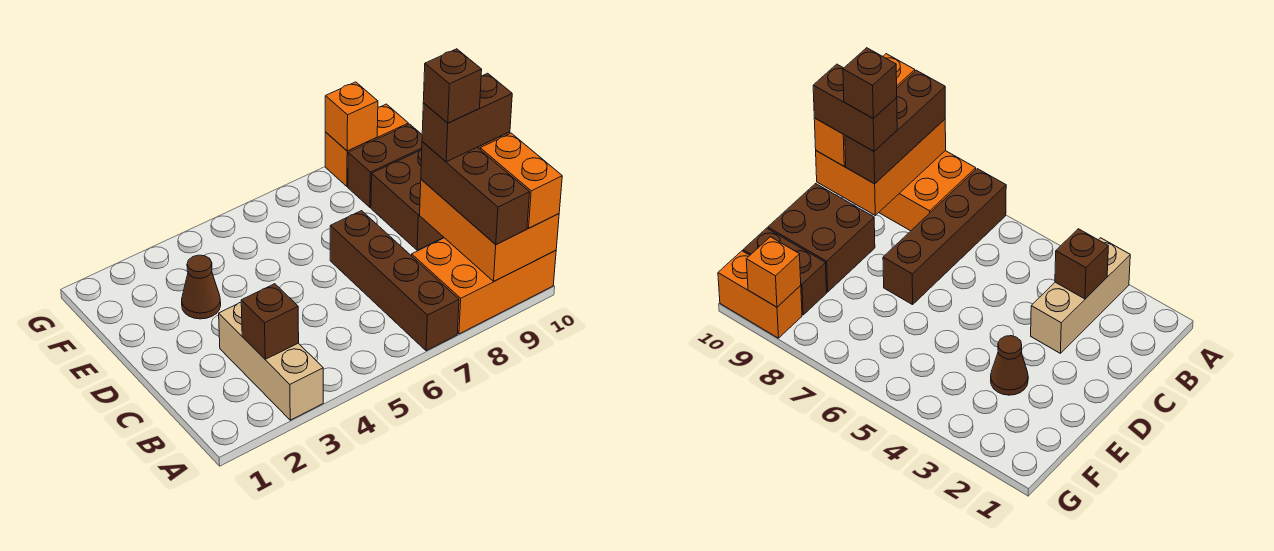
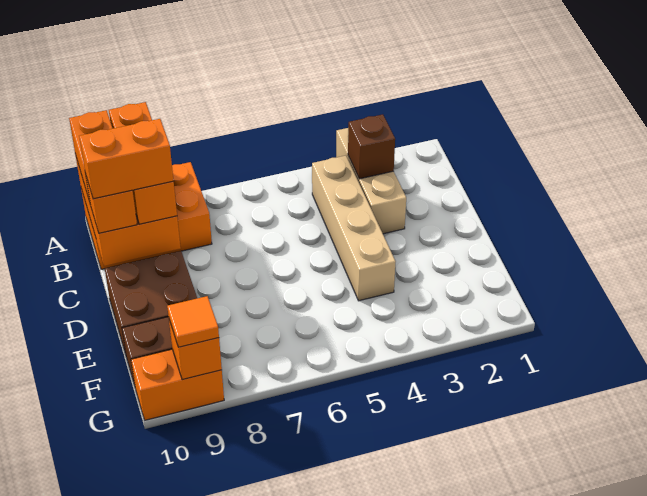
brown 1x4 brick [330,211,459,351] -> none
brown 1x3 brick [421,142,530,245] -> orange 1x3 brick [109,102,177,224]
none -> tan 1x4 brick [312,156,396,301]
brown 1x2 brick [422,73,512,162] -> orange 1x2 brick [79,119,174,199]
brown 1x1 brick [423,49,482,123] -> none
brown 1x1 cone [182,255,221,319] -> none
none -> orange 1x1 tile [167,296,219,347]

